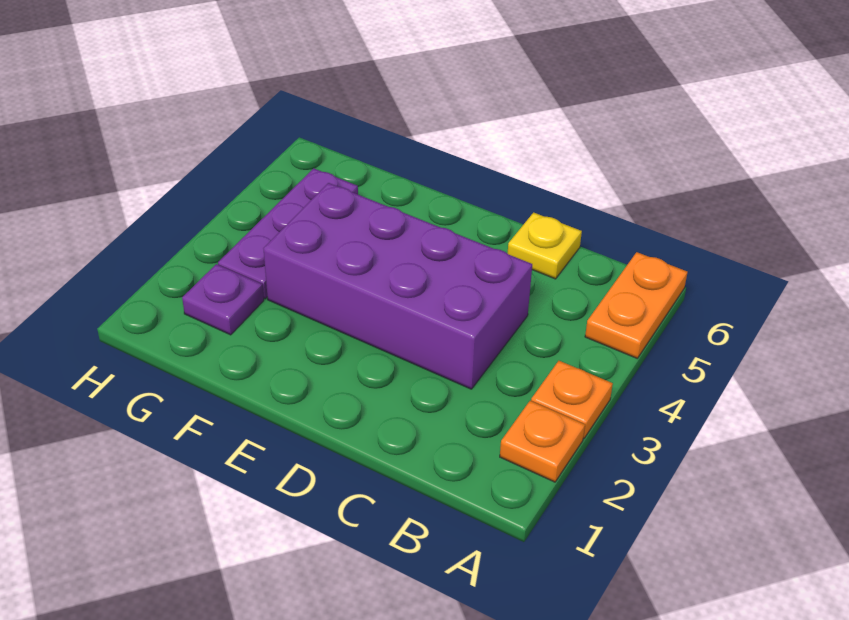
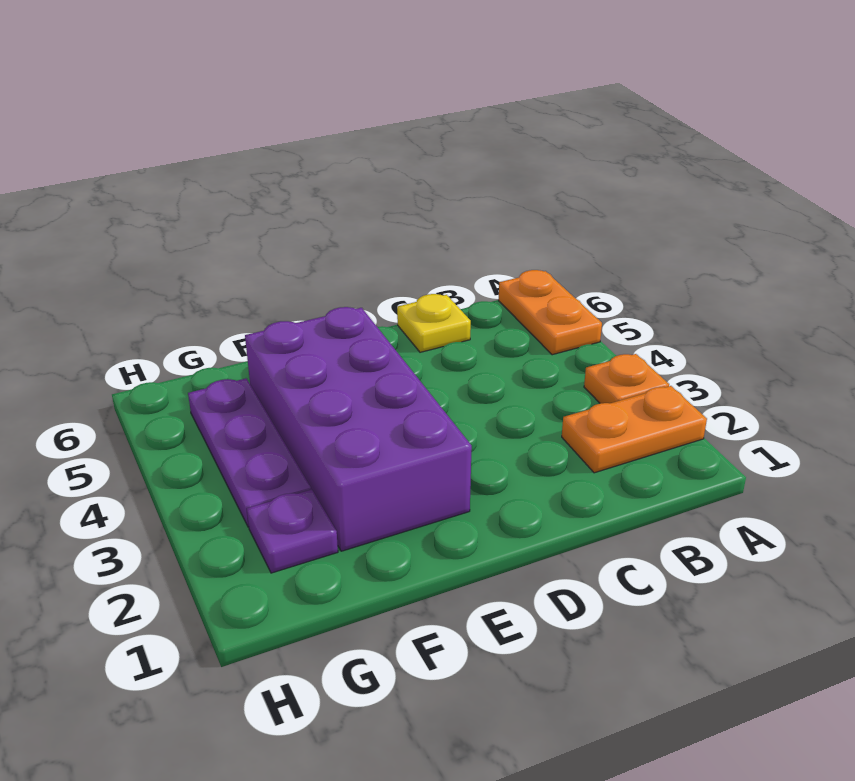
orange 1x1 plate [500,401,585,482] -> orange 1x2 plate [562,386,707,473]
purple 2x4 brick [263,183,532,389] -> purple 2x4 brick turned to [245,307,472,551]

